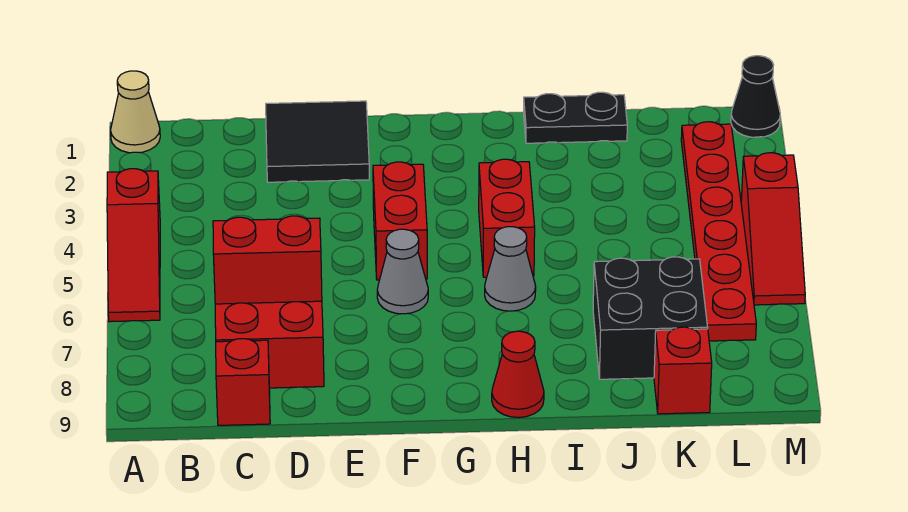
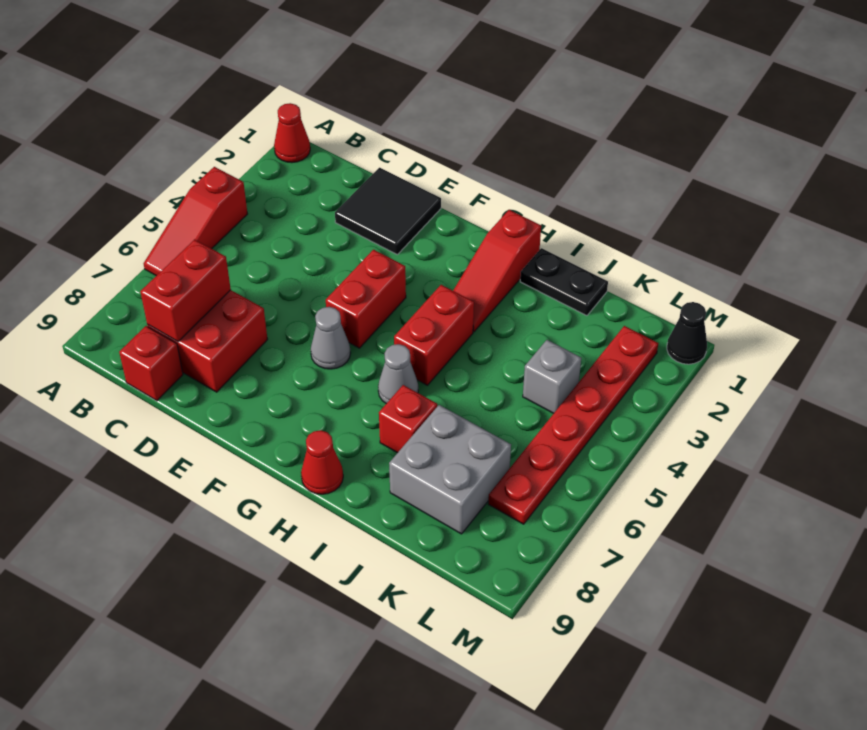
tan 1x1 cone [111,71,160,153] -> red 1x1 cone [274,103,310,163]
red 1x2 brick [213,216,322,304] -> red 1x2 brick turned to [140,240,231,342]
black 2x2 brick [593,257,708,379] -> grey 2x2 brick [389,405,511,534]
none -> grey 1x1 brick [523,340,581,413]
red 1x1 brick [654,327,712,414] -> red 1x1 brick moved to [379,385,437,453]
red 1x3 slope [741,153,805,305] -> red 1x3 slope moved to [453,210,541,332]

